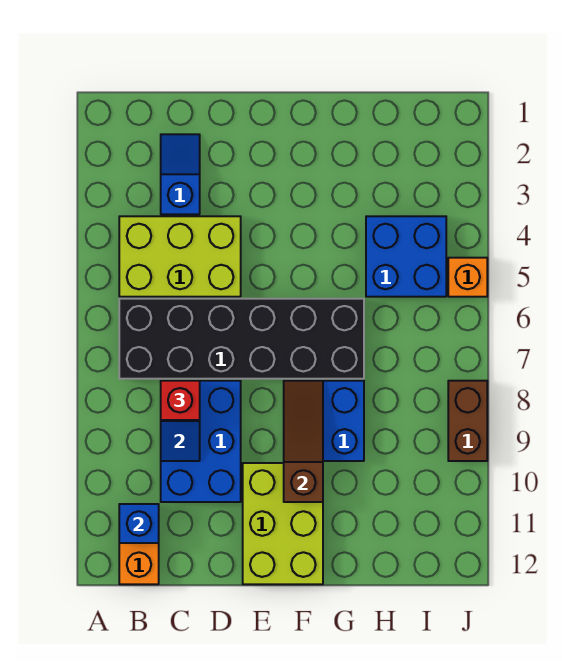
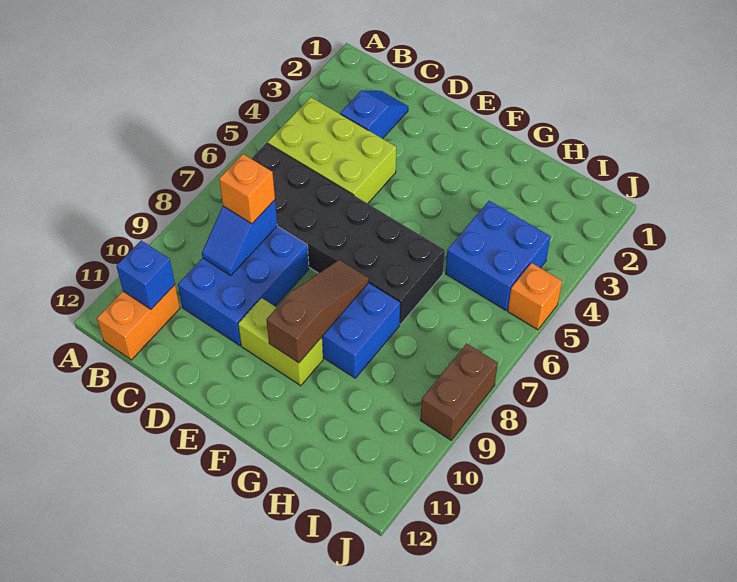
red 1x1 brick [161,381,200,420] -> orange 1x1 brick [219,154,275,224]
lime 2x3 brick [243,463,323,584] -> lime 1x2 brick [238,298,323,386]

